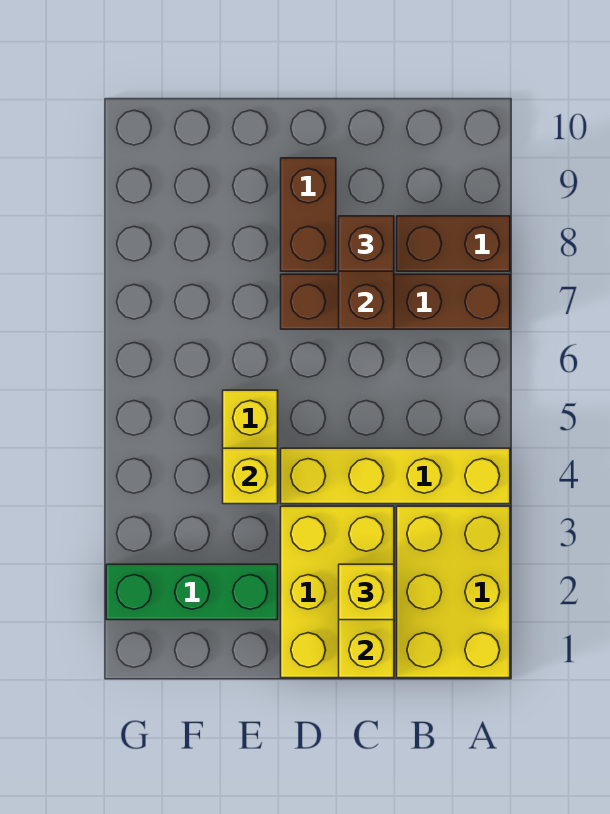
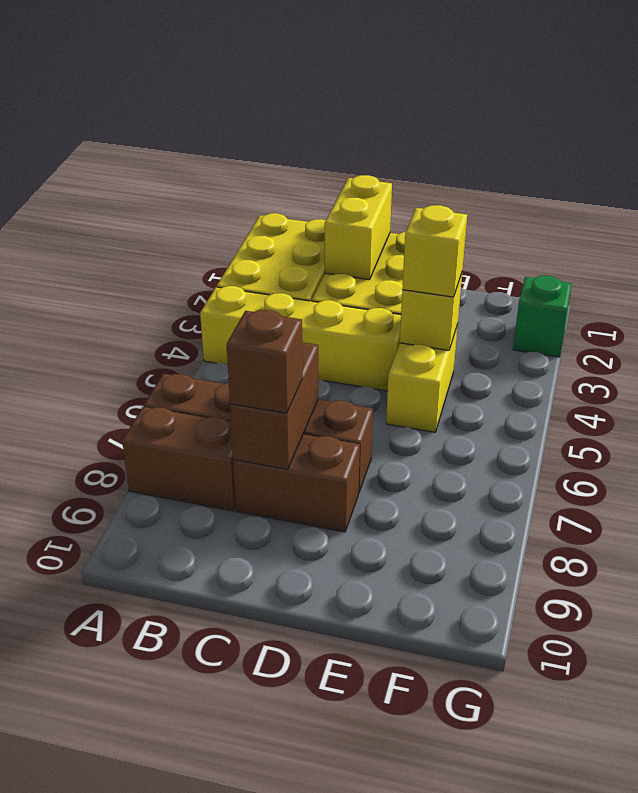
yellow 1x1 brick [339,564,394,620] -> yellow 1x1 brick moved to [402,205,467,297]
brown 1x2 brick [281,158,336,271] -> brown 1x2 brick turned to [233,434,360,532]
green 1x3 brick [106,564,278,620] -> green 1x1 brick [513,276,572,357]

